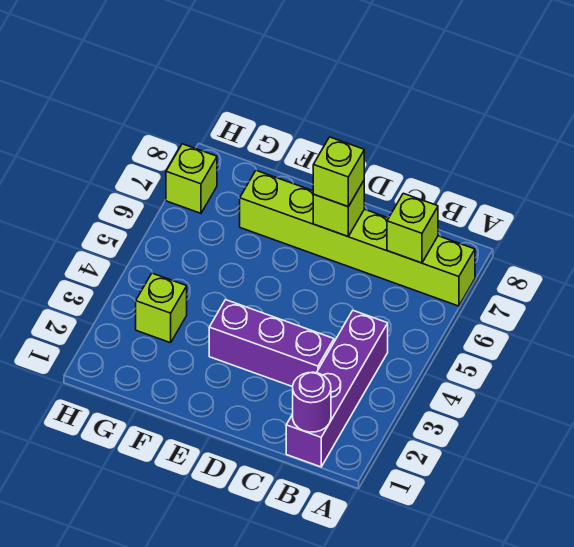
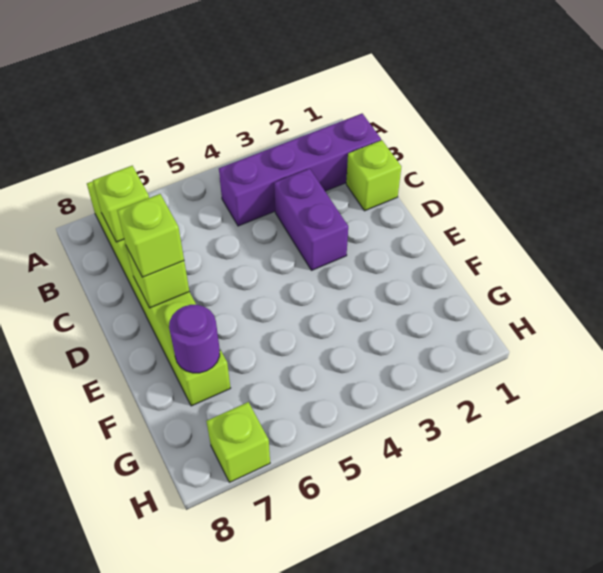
purple 1x1 round brick [293,372,331,432] -> purple 1x1 round brick moved to [169,305,220,373]
purple 1x3 brick [209,300,334,387] -> purple 1x2 brick [274,169,348,270]
lime 1x1 brick [136,273,187,343] -> lime 1x1 brick moved to [346,140,401,211]

